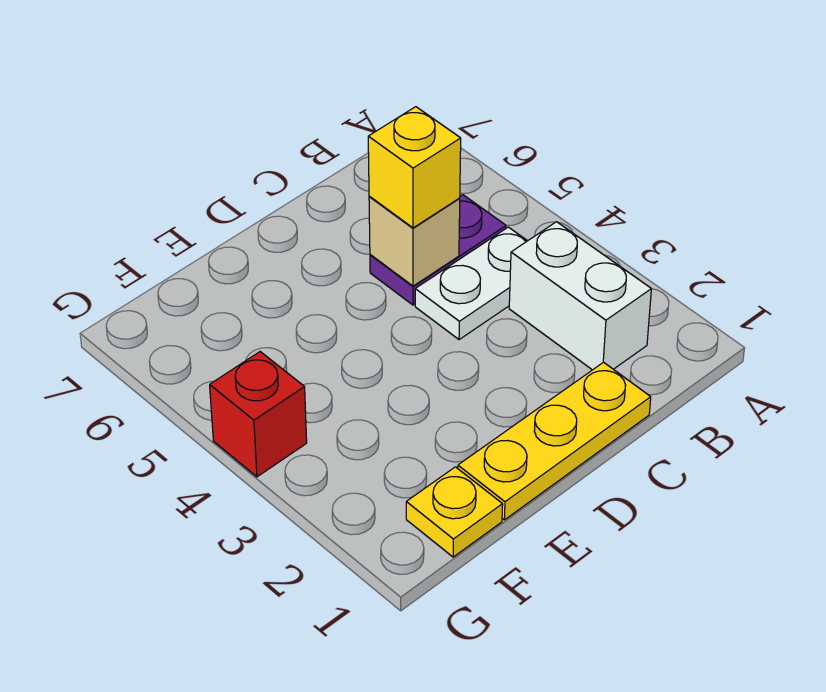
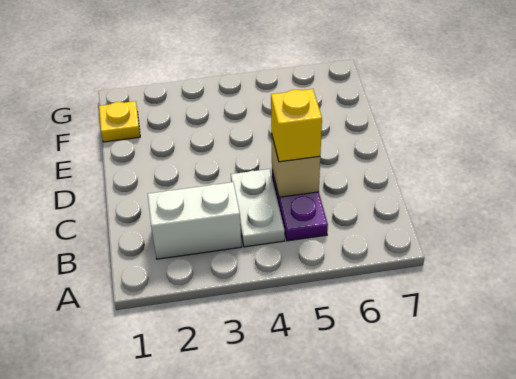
yellow 1x3 plate [458,362,651,520] -> none
red 1x1 brick [210,352,307,477] -> none

